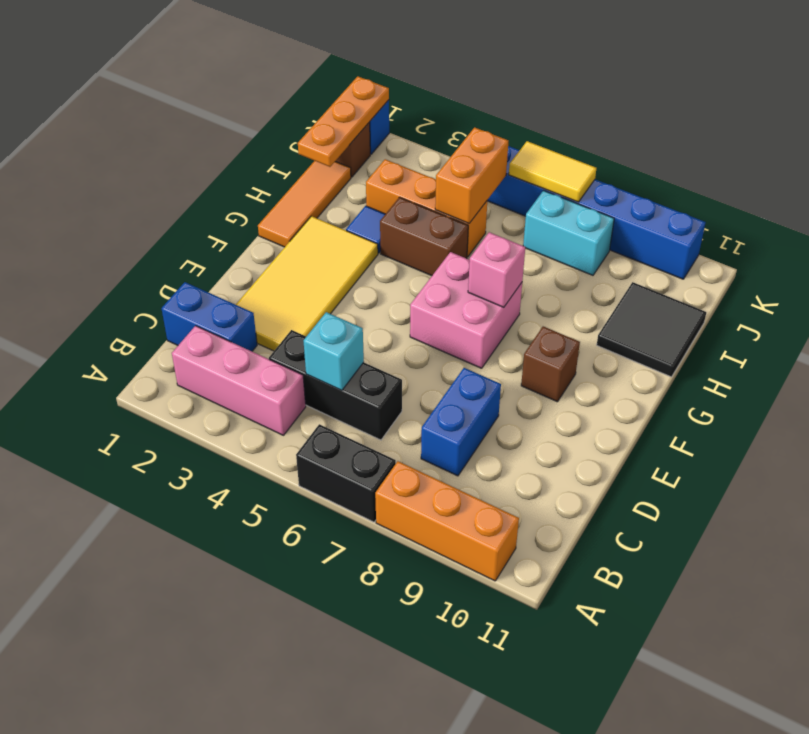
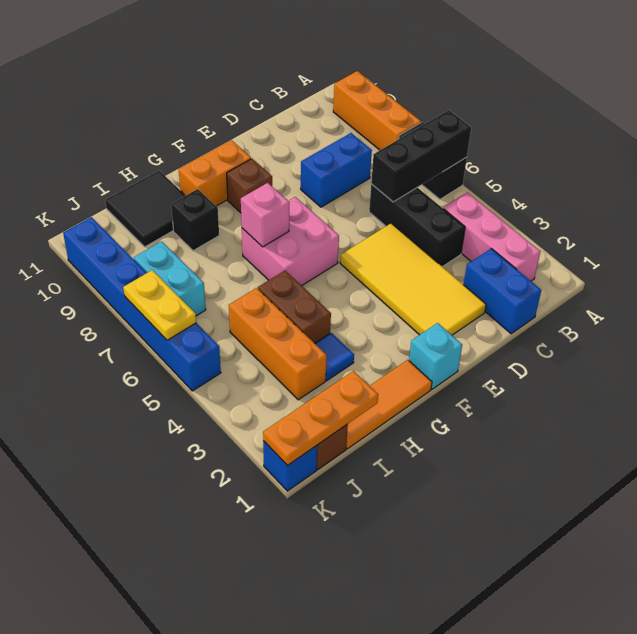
none -> black 1x3 brick [371,110,471,202]
cyan 1x1 brick [304,312,364,390] -> cyan 1x1 brick moved to [409,323,462,389]
yellow 2x4 tile [236,216,378,351] -> yellow 2x4 tile turned to [340,223,486,335]
none -> black 1x1 brick [171,189,219,251]
orange 1x2 brick [435,127,508,223] -> orange 1x2 brick moved to [179,140,251,206]
yellow 1x2 tile [509,141,596,202] -> yellow 1x2 plate [123,270,196,340]

